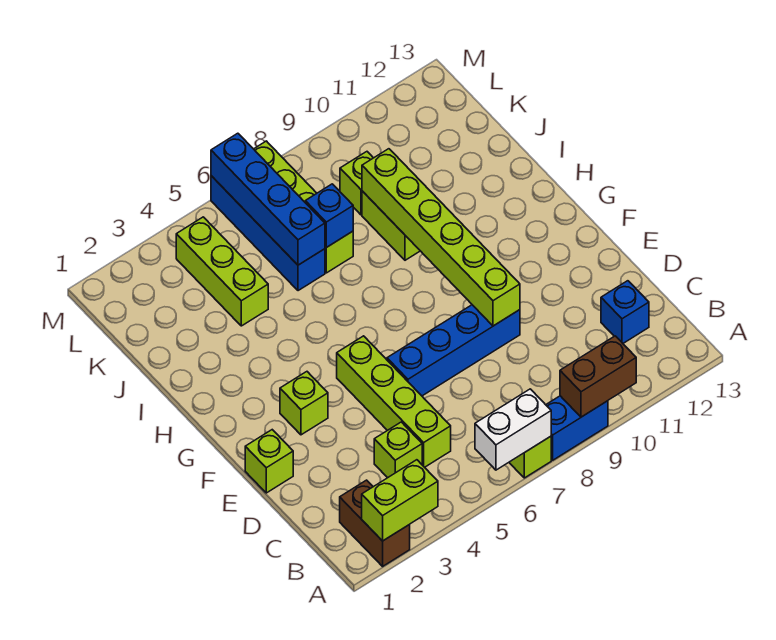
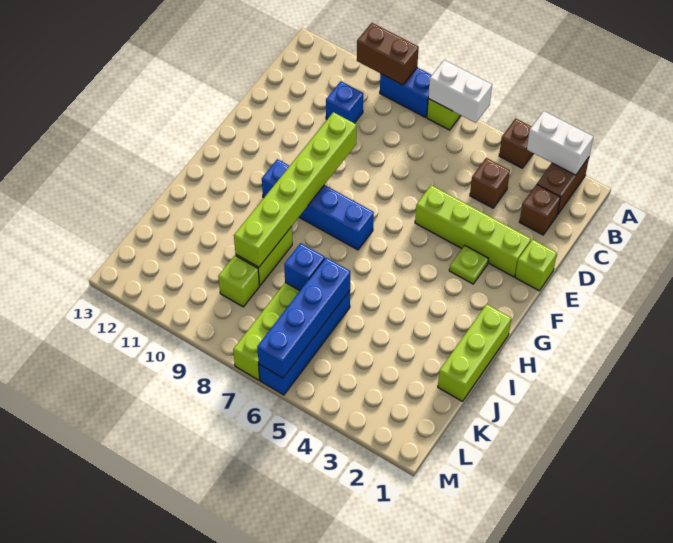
lime 1x2 brick [362,460,438,541] -> white 1x2 brick [527,111,593,175]
none -> brown 1x1 brick [499,118,533,168]
none -> brown 1x1 brick [520,184,560,235]
lime 1x1 brick [374,422,422,478] -> brown 1x1 brick [470,158,510,208]
lime 1x4 brick [337,336,451,467] -> lime 1x4 brick turned to [415,185,531,277]
blue 1x1 brick [601,281,649,343] -> blue 1x1 brick moved to [326,81,363,123]
blue 1x4 brick [387,305,520,396] -> blue 1x4 brick moved to [262,159,374,250]
lime 1x1 brick [280,372,328,435] -> lime 1x1 plate [449,245,488,284]
lime 1x3 brick [176,217,268,326] -> lime 1x3 brick moved to [438,304,511,401]

